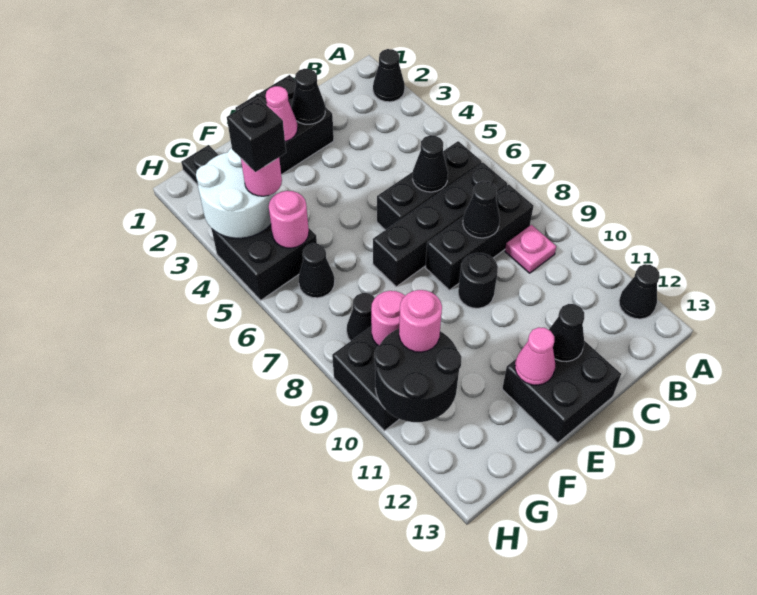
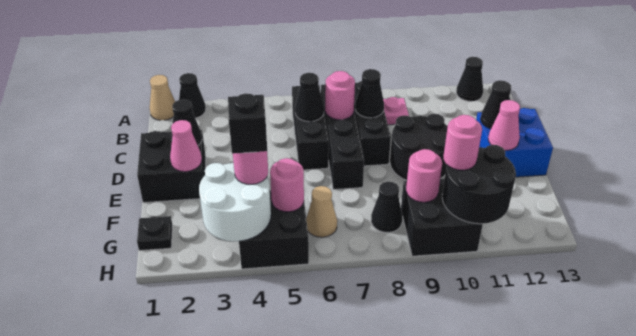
none -> tan 1x1 cone [150,75,175,120]
none -> pink 1x1 round brick [325,71,355,120]
black 1x1 round brick [458,253,498,308] -> black 2x2 round brick [390,114,448,180]
black 2x2 brick [502,341,621,443] -> blue 2x2 brick [476,108,553,177]
black 1x1 cone [298,243,335,298] -> tan 1x1 cone [306,186,337,237]

